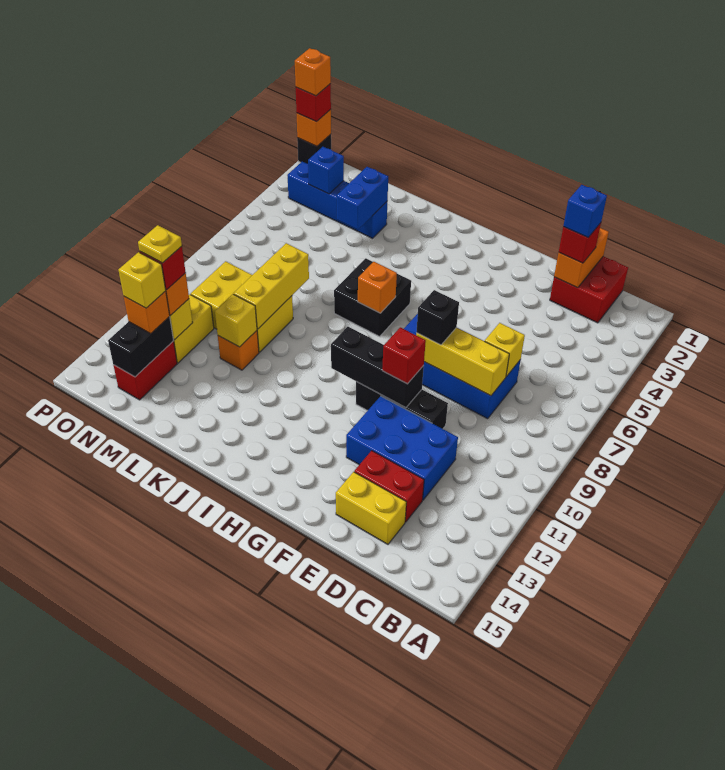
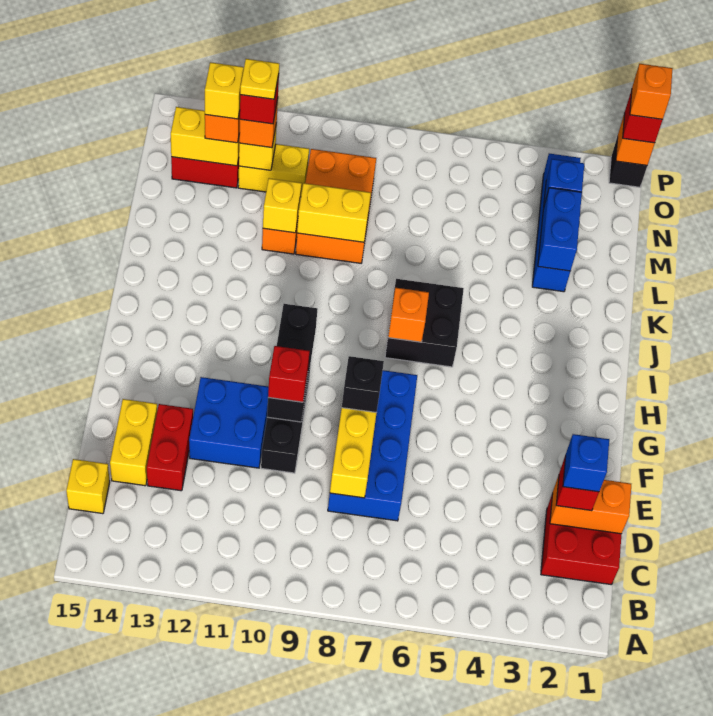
yellow 1x1 brick [485,323,525,377] -> yellow 1x1 brick moved to [66,459,110,514]
blue 2x3 brick [346,396,458,500] -> blue 2x2 brick [189,377,269,468]
blue 1x2 brick [337,167,388,230] -> blue 1x2 brick turned to [538,188,582,271]
yellow 1x3 brick [234,243,309,329] -> yellow 1x2 brick [297,183,371,242]
yellow 2x3 brick [191,261,293,352] -> orange 2x3 brick [296,149,376,263]
black 1x2 brick [108,317,174,377] -> yellow 1x2 brick [171,107,240,166]

